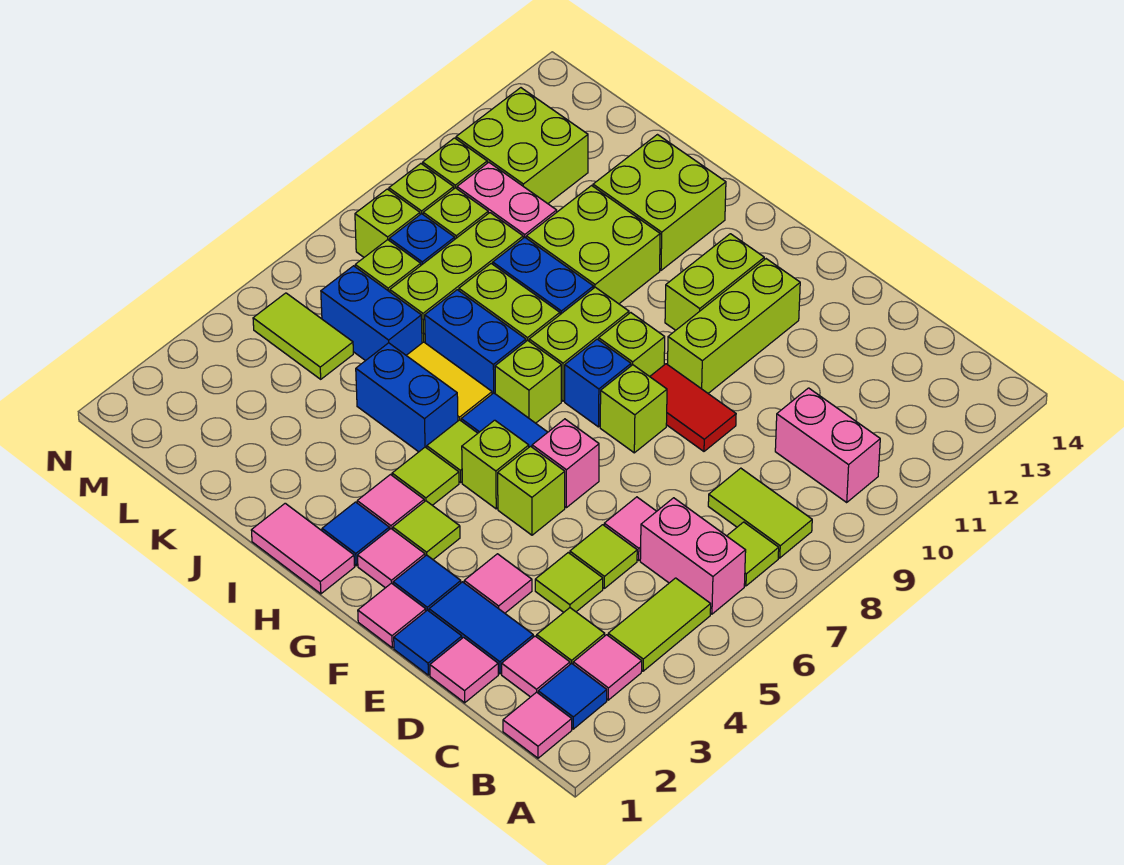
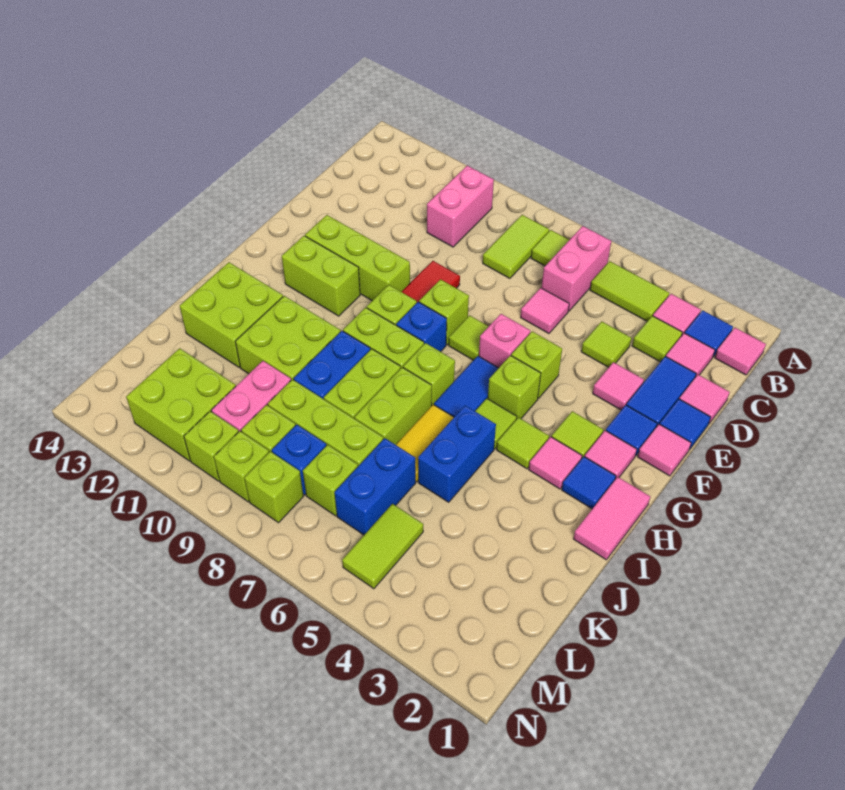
lime 1x1 tile [570,525,637,588] -> lime 1x1 tile moved to [449,315,489,360]
blue 1x2 brick [425,290,526,394] -> lime 1x2 brick [355,367,432,445]

